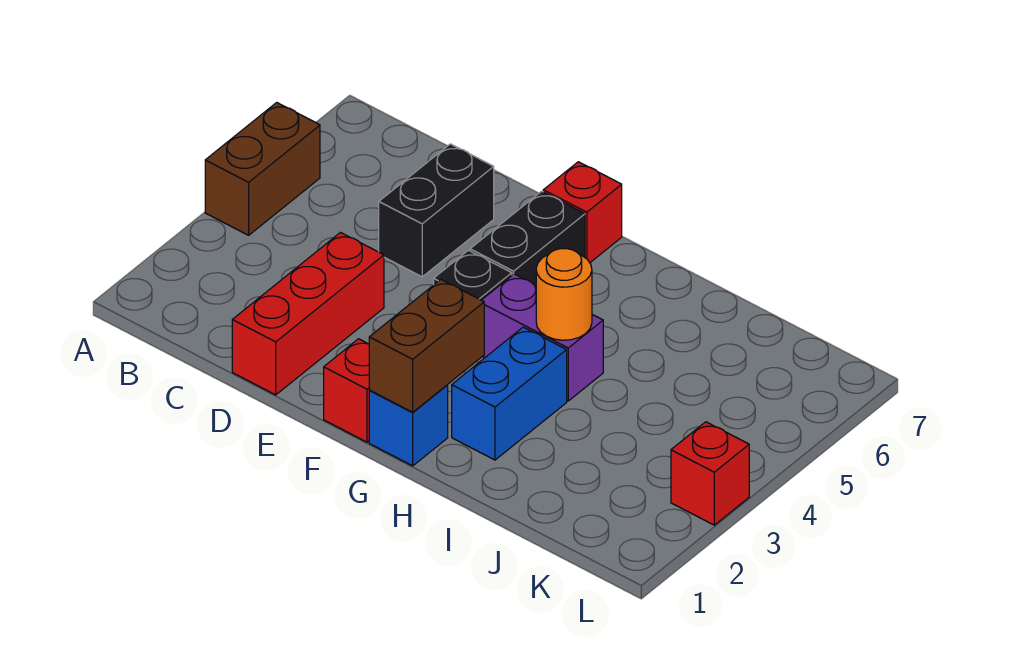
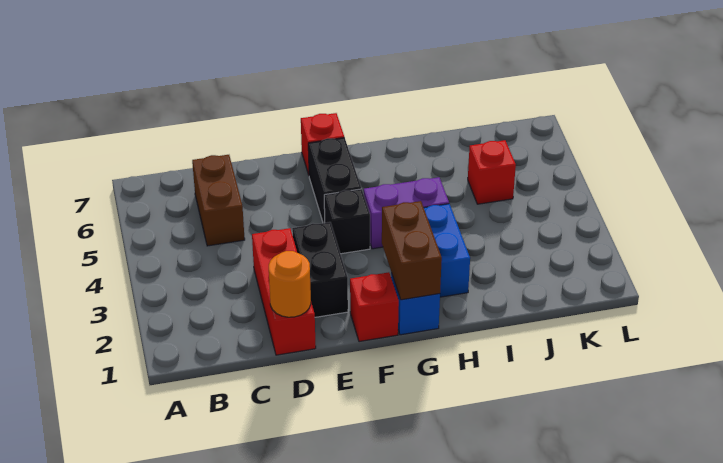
brown 1x2 brick [205,103,320,235] -> brown 1x2 brick moved to [192,155,245,246]
black 1x2 brick [379,144,494,277] -> black 1x2 brick moved to [292,222,348,317]
orange 1x1 round brick [536,249,592,340] -> orange 1x1 round brick moved to [269,251,311,317]
red 1x1 brick [671,422,749,525] -> red 1x1 brick moved to [468,140,516,204]

